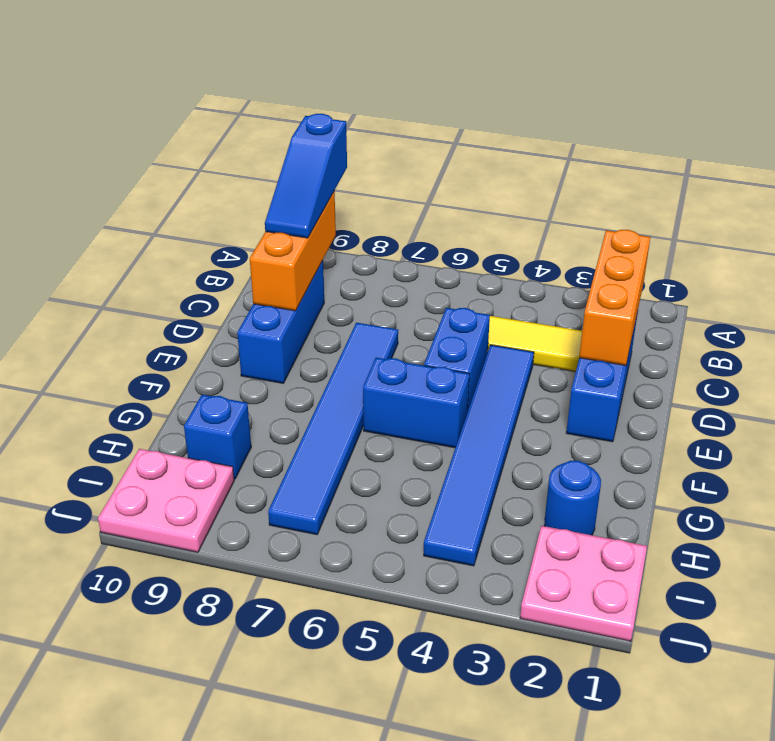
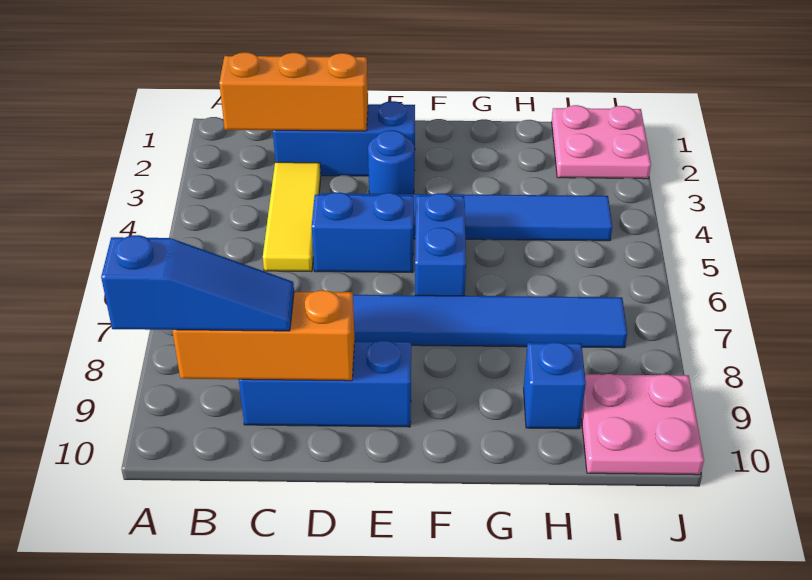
blue 1x1 round brick [544,461,601,535] -> blue 1x1 round brick moved to [368,130,414,194]

